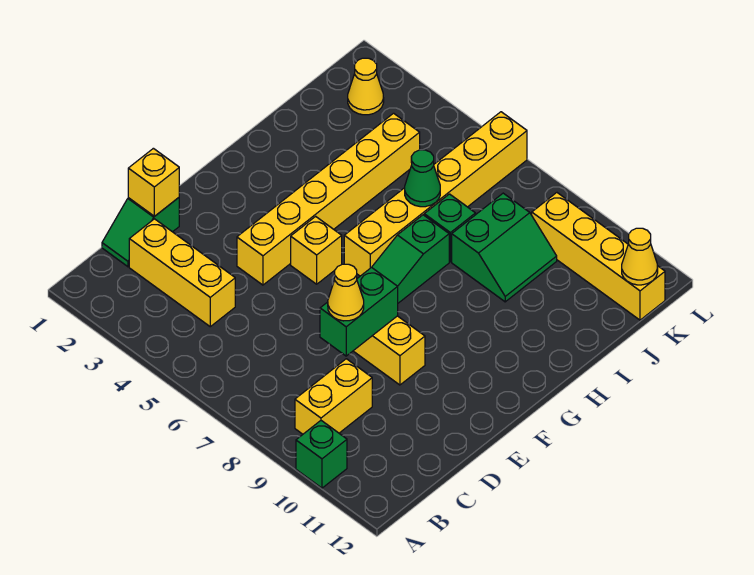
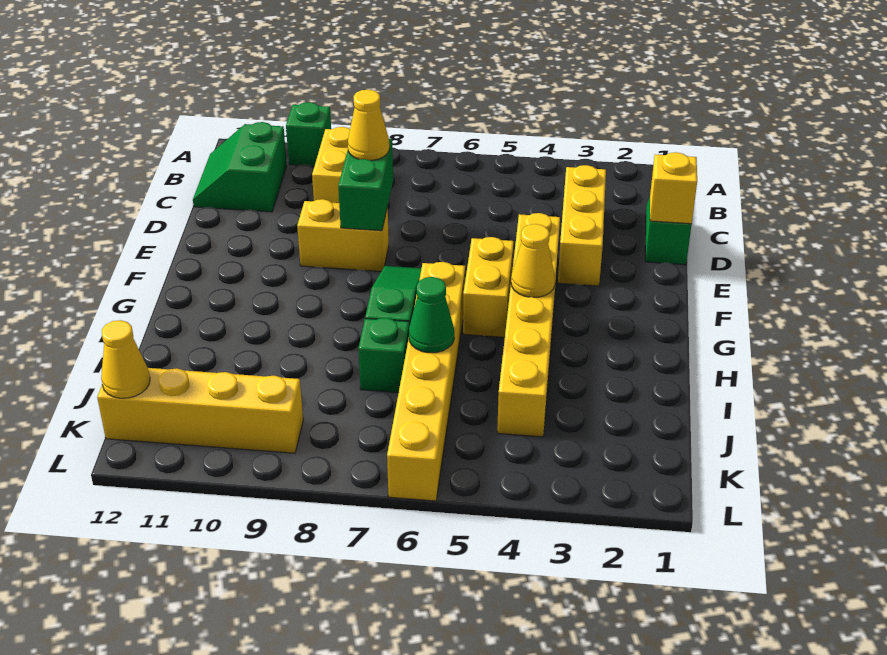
yellow 1x3 brick [129,219,235,327] -> yellow 1x3 brick turned to [558,165,606,286]
yellow 1x1 brick [291,216,342,284] -> yellow 1x2 brick [463,237,514,337]
green 2x2 slope [452,193,557,302] -> green 2x2 slope moved to [193,122,287,212]
yellow 1x1 cone [348,58,384,115] -> yellow 1x1 cone moved to [511,224,555,297]

